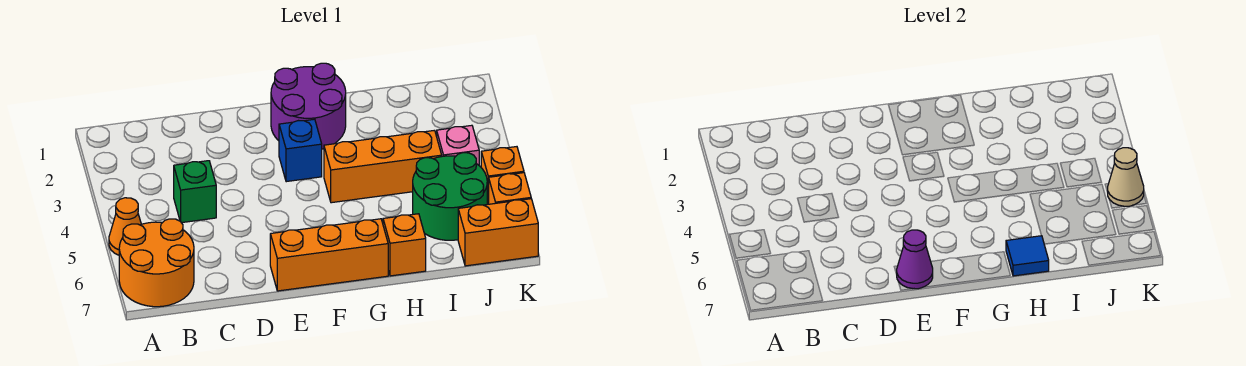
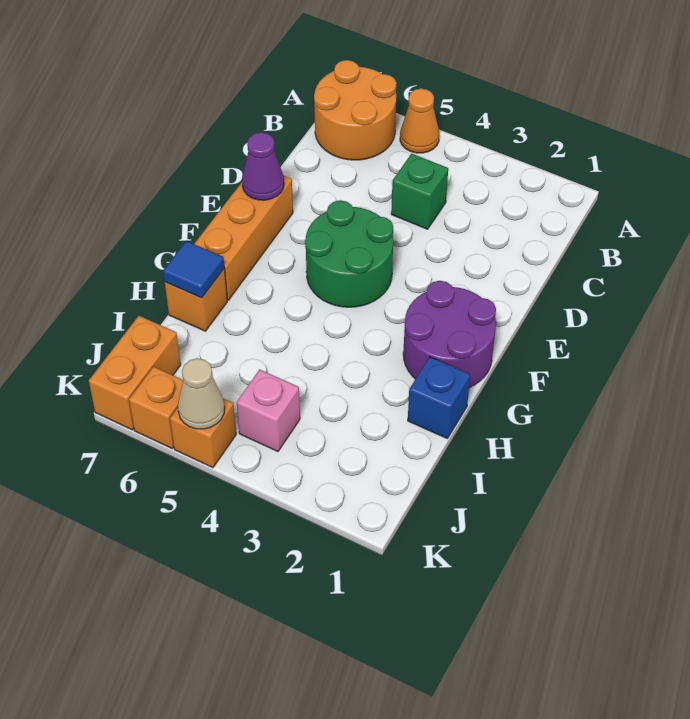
blue 1x1 brick [279,119,322,182] -> blue 1x1 brick moved to [408,357,470,438]
orange 1x3 brick [324,130,442,203] -> none
green 2x2 round brick [413,153,487,240] -> green 2x2 round brick moved to [305,200,393,307]

